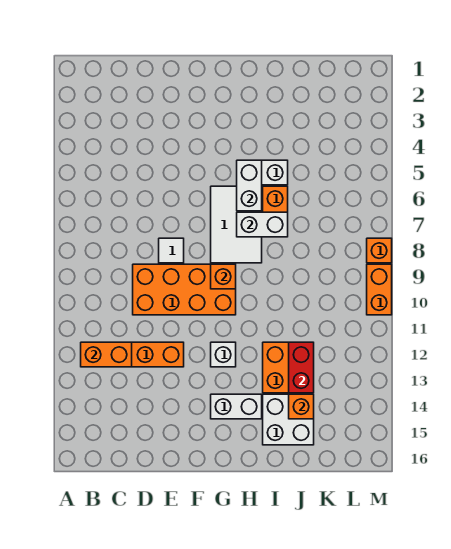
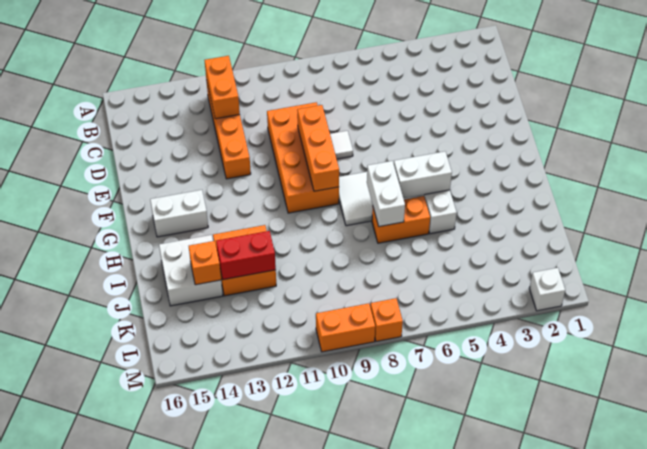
orange 1x1 brick [211,264,236,289] -> orange 1x3 brick [297,105,339,191]
white 1x1 brick [211,342,236,367] -> white 1x1 brick moved to [529,268,565,311]
white 1x2 brick [211,394,262,419] -> white 1x2 brick turned to [150,190,208,237]

